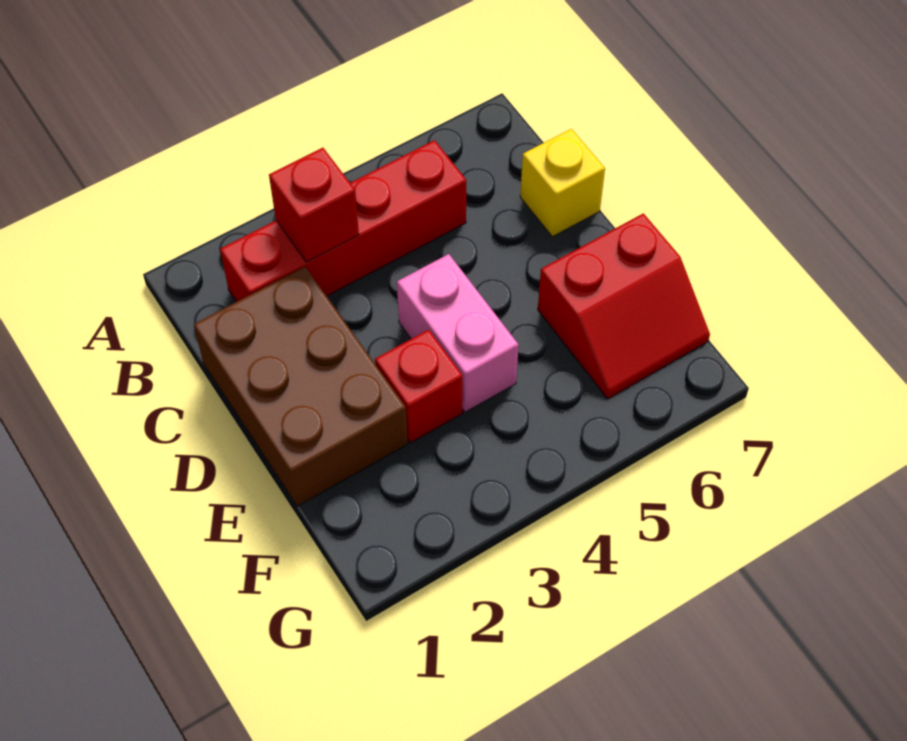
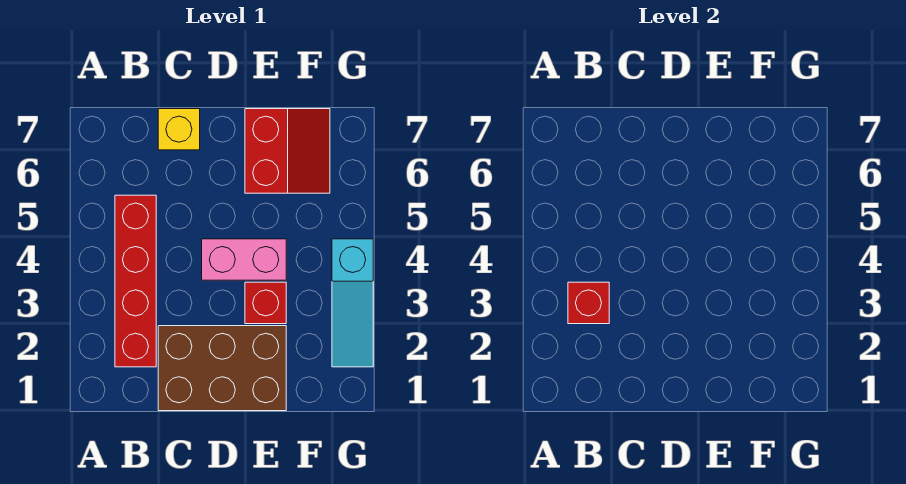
none -> cyan 1x3 slope [332,239,373,367]

